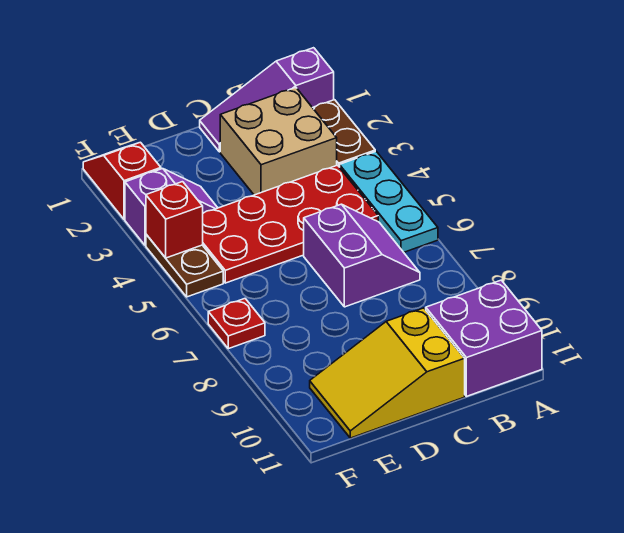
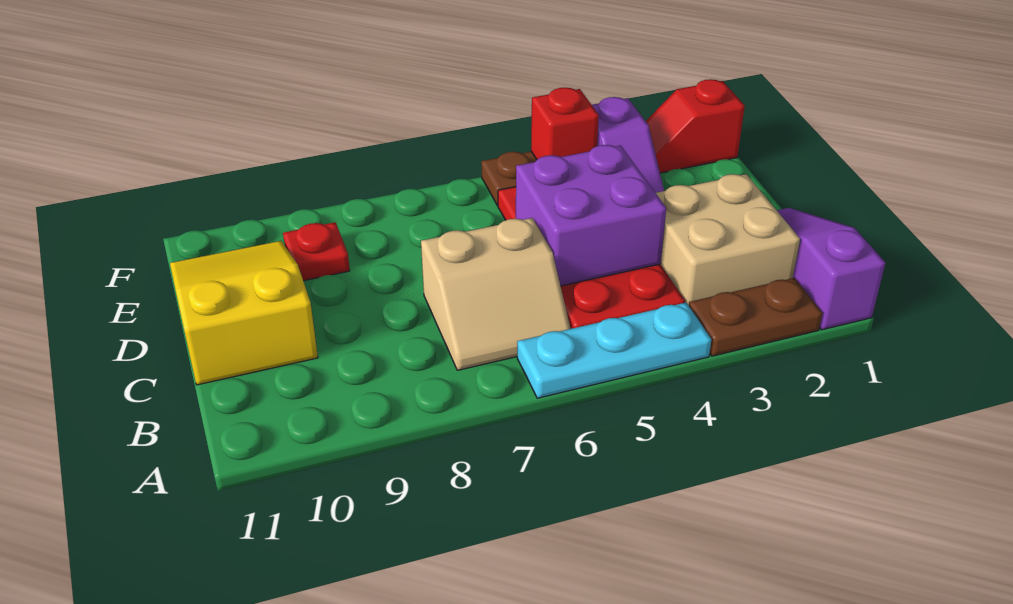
purple 2x2 brick [426,280,542,396] -> purple 2x2 brick moved to [516,145,666,286]
purple 2x2 slope [304,204,420,307] -> tan 2x2 slope [421,218,571,370]
red 1x2 slope [83,142,161,219] -> red 1x2 slope turned to [646,79,745,173]
red 1x1 plate [208,299,265,349] -> red 1x1 plate moved to [283,222,350,281]

